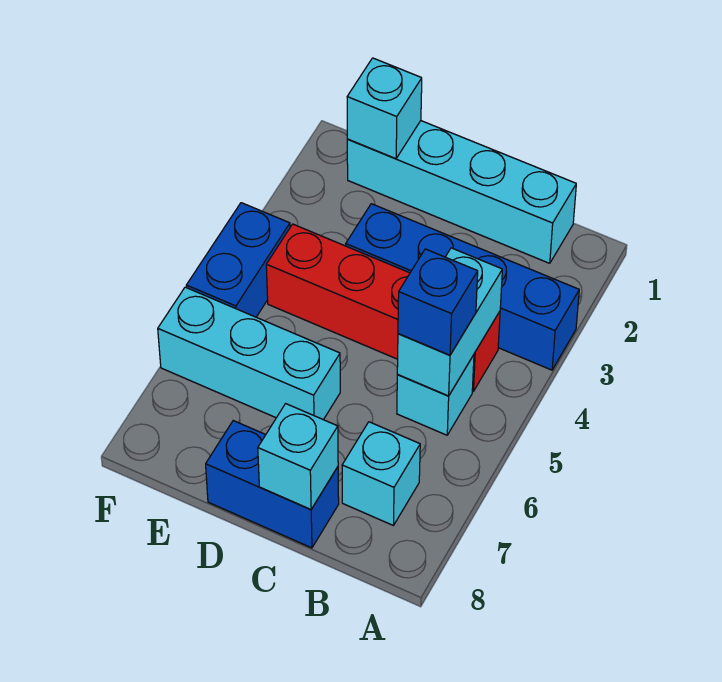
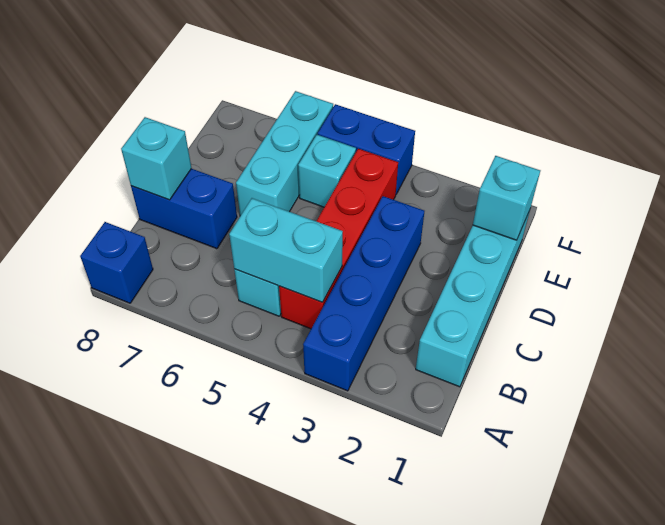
blue 1x1 brick [398,249,478,355] -> blue 1x1 brick moved to [80,222,153,303]
cyan 1x1 brick [342,422,420,526] -> cyan 1x1 brick moved to [298,135,356,207]
blue 1x2 brick [206,421,339,548] -> blue 1x2 brick turned to [131,169,237,249]

